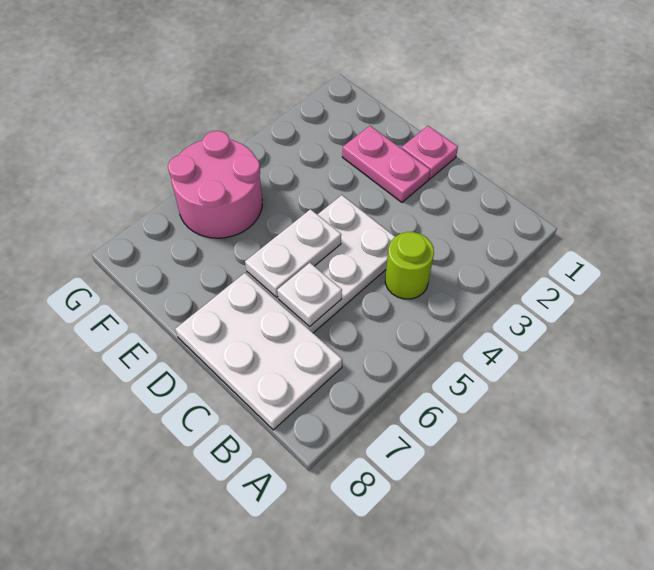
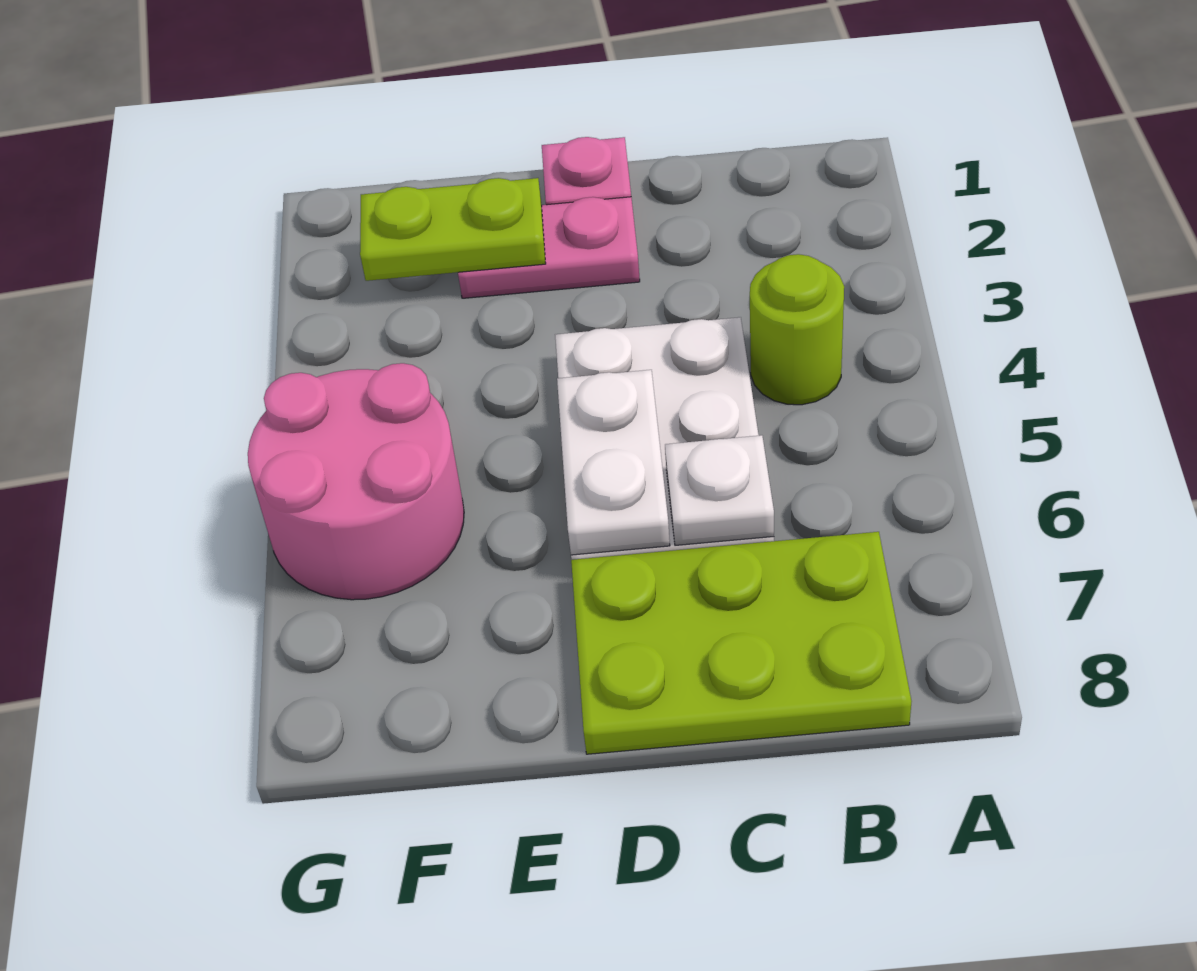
white 2x3 plate [175,273,342,430] -> lime 2x3 plate [571,532,912,754]
none -> lime 1x2 plate [360,178,546,281]

